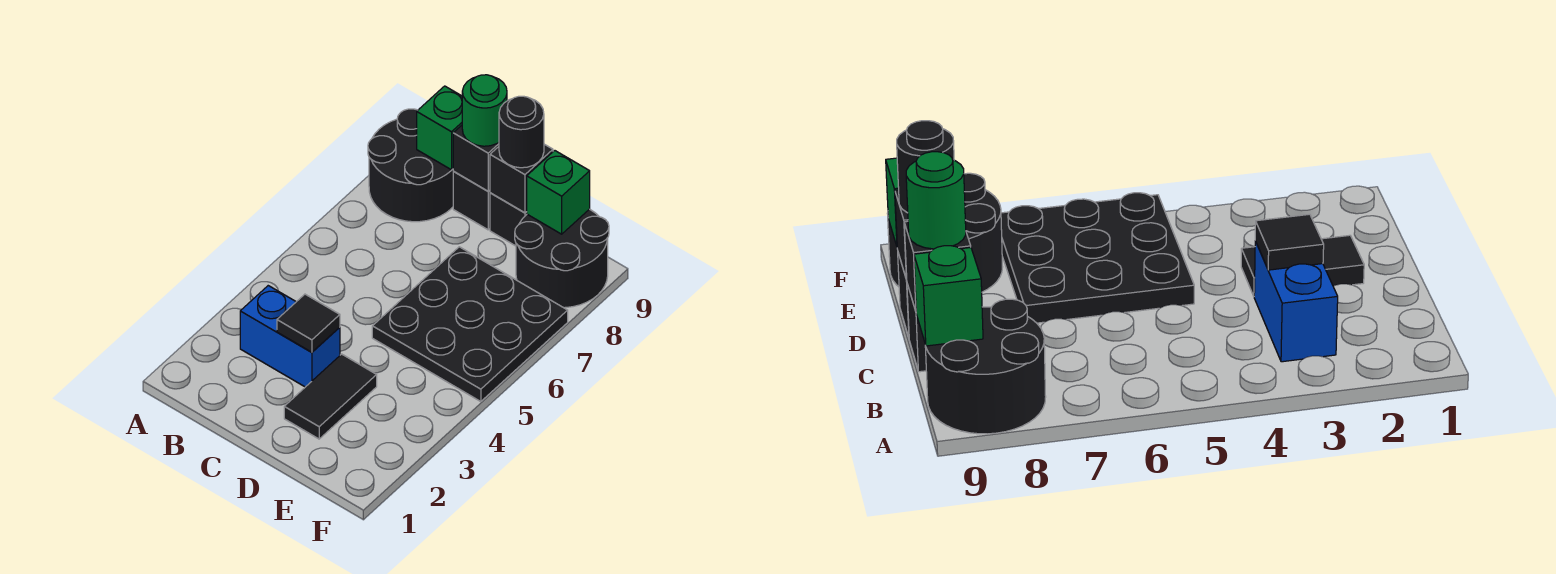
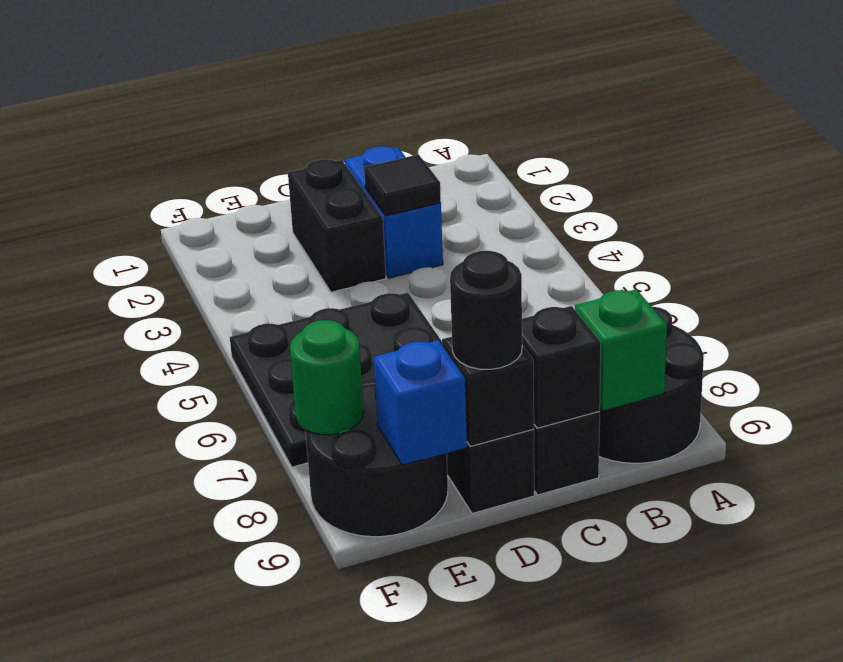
blue 1x2 brick [240,286,340,387] -> blue 1x2 brick turned to [345,146,443,278]
green 1x1 round brick [462,75,507,146] -> green 1x1 round brick moved to [290,320,364,435]
black 1x2 tile [284,354,377,439] -> black 1x2 brick [288,159,386,292]
green 1x1 brick [527,151,590,234] -> blue 1x1 brick [374,340,467,465]

